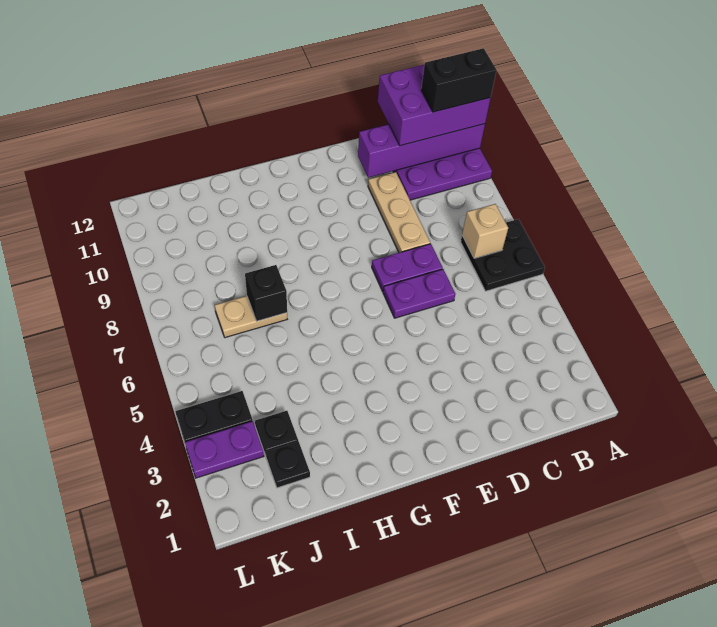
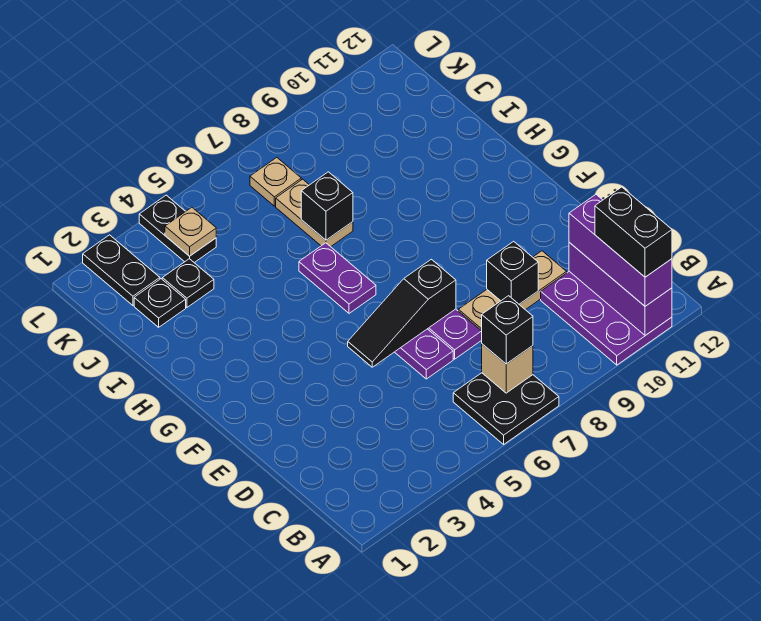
purple 1x4 brick [358,124,485,178] -> purple 1x3 brick [569,243,672,336]
purple 2x3 brick [378,65,491,146] -> purple 1x3 brick [569,195,672,306]
none -> black 1x1 brick [482,296,533,364]
none -> black 1x1 brick [487,241,538,304]
none -> black 1x3 slope [348,259,456,367]
none -> black 1x2 plate [83,235,160,305]
purple 1x2 plate [185,421,264,478] -> purple 1x2 plate moved to [299,243,376,313]
none -> tan 1x1 plate [165,207,216,256]
none -> tan 1x1 plate [250,158,301,206]

